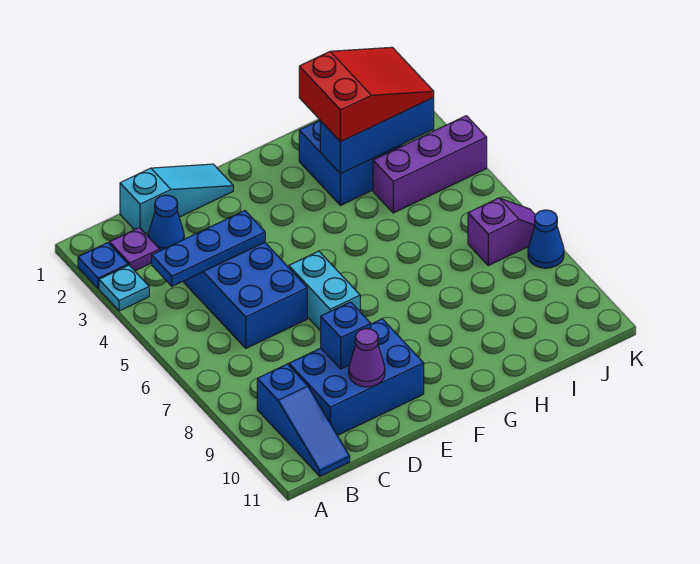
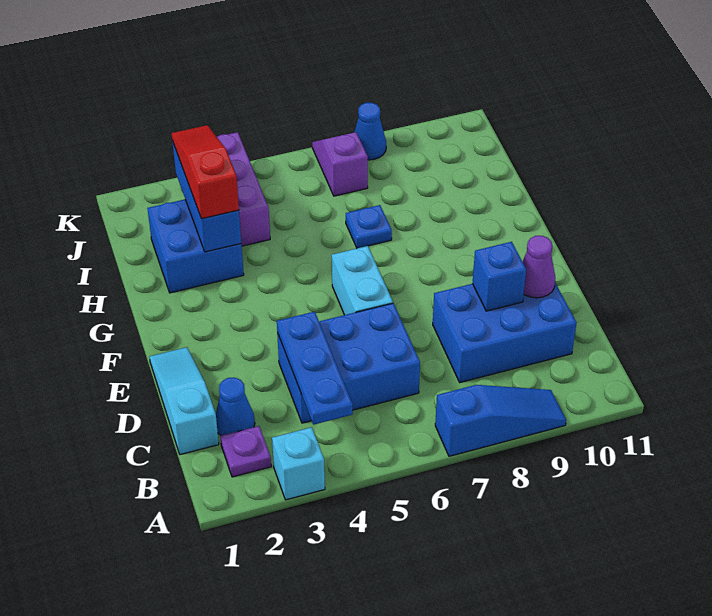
blue 1x1 plate [78,243,128,288] -> blue 1x1 plate moved to [346,205,392,248]
cyan 1x1 plate [99,265,149,311] -> cyan 1x1 brick [272,427,325,500]
blue 1x3 slope [257,364,350,476] -> blue 1x3 slope moved to [435,385,566,456]
blue 2x3 brick [289,319,424,435] -> blue 2x3 brick turned to [433,283,577,383]
cyan 1x2 brick [289,251,360,331] -> cyan 1x2 brick turned to [332,246,393,315]
red 2x3 slope [299,47,434,142] -> red 1x3 slope [172,125,239,219]

